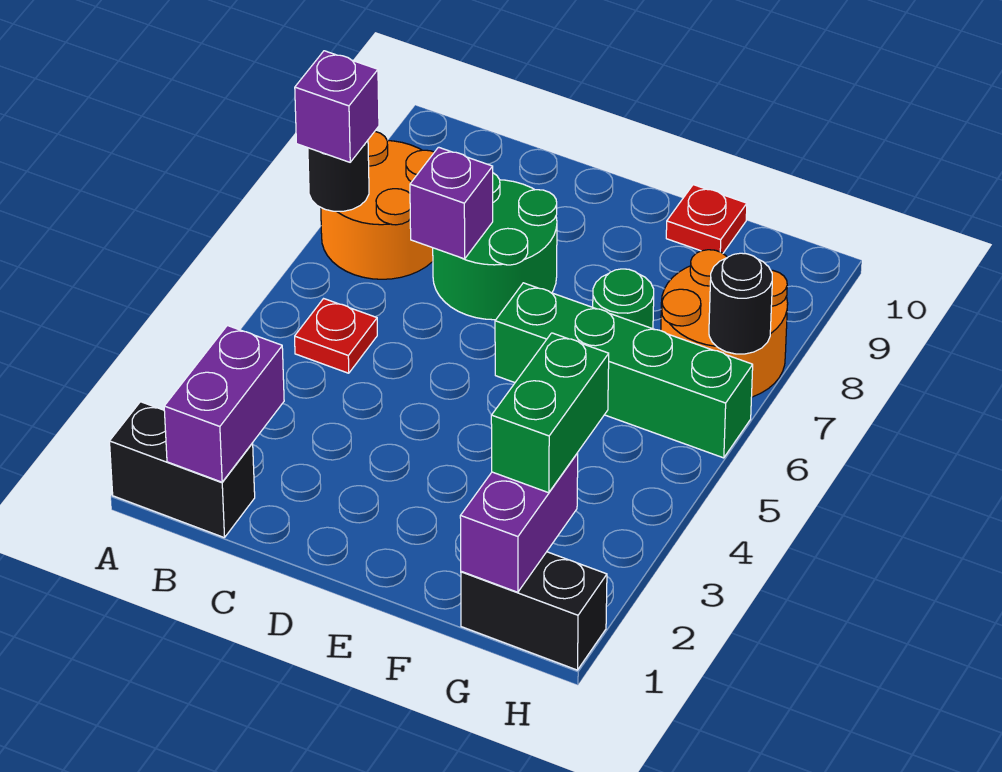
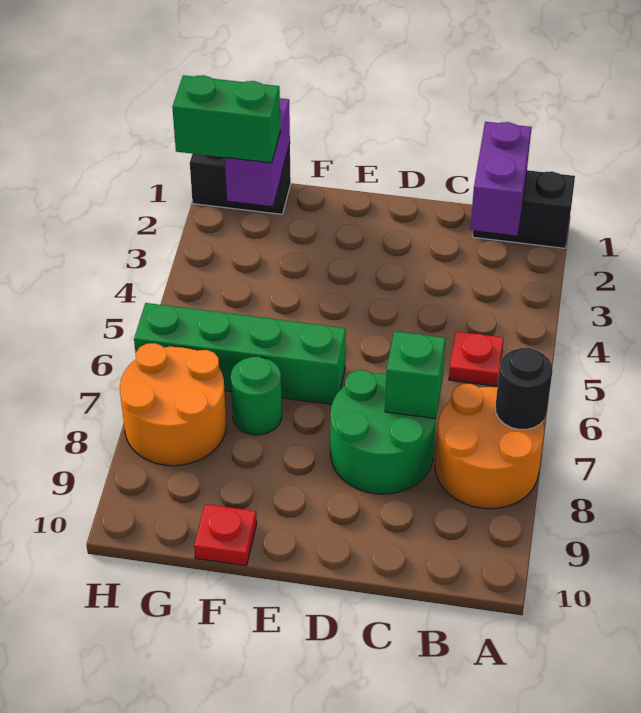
purple 1x1 brick [295,51,379,162] -> none
purple 1x1 brick [410,147,493,259] -> green 1x1 brick [385,331,446,419]
green 1x2 brick [491,333,609,493] -> green 1x2 brick turned to [172,75,280,163]
black 1x1 round brick [709,253,772,354] -> none

